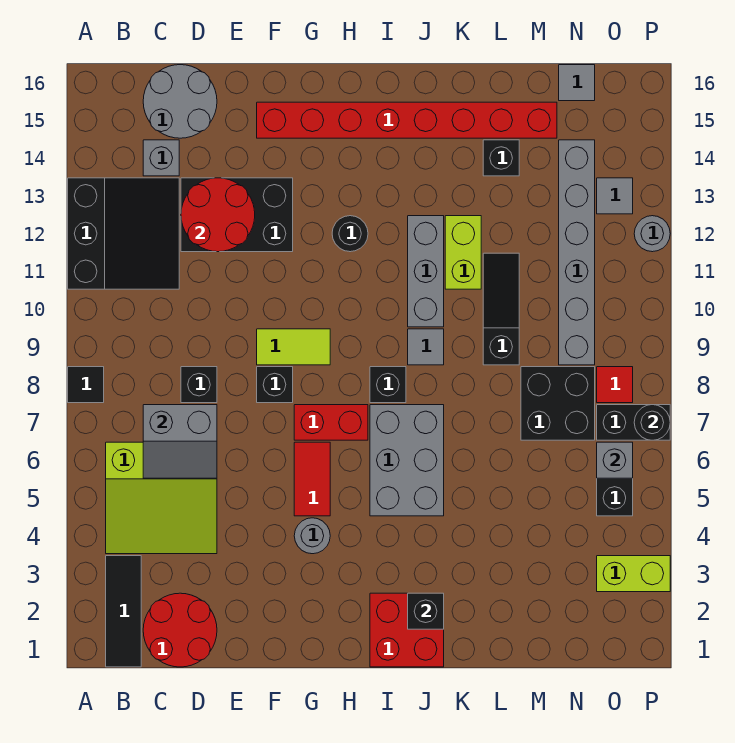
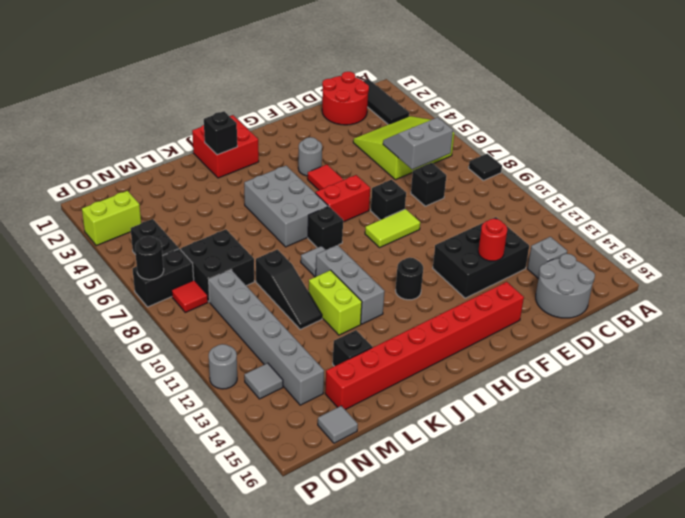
black 3x3 slope [68,178,179,289] -> none
red 2x2 round brick [181,178,255,252] -> red 1x1 round brick [478,219,507,261]
grey 1x1 brick [597,442,633,478] -> none

